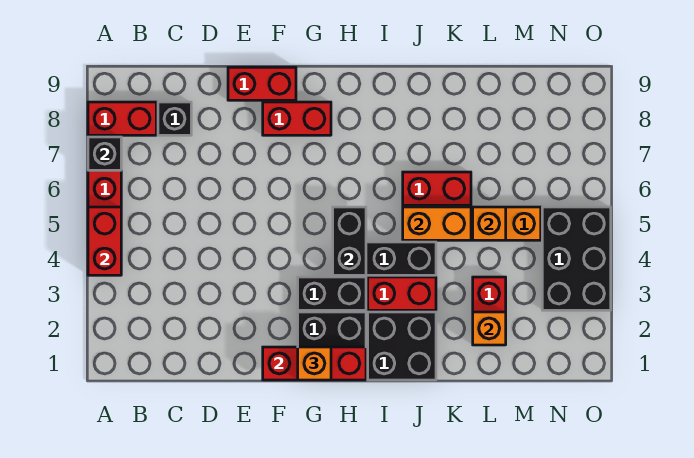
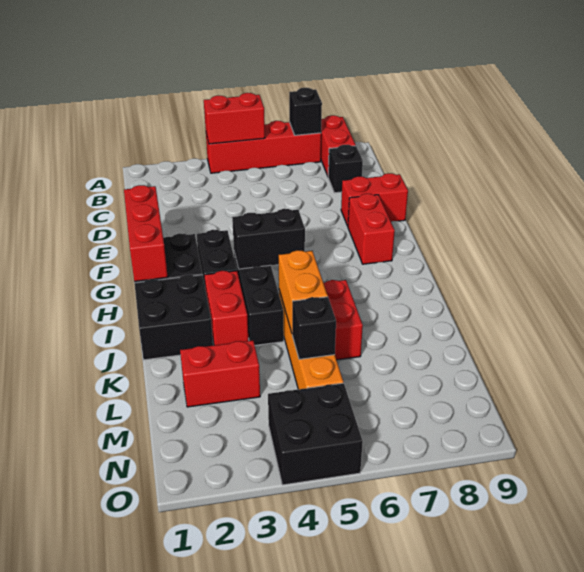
red 1x2 brick [228,67,296,100] -> red 1x2 brick turned to [341,173,408,226]
orange 1x1 brick [298,347,331,380] -> none
orange 1x1 brick [473,312,506,345] -> none
orange 1x1 brick [473,207,506,240] -> black 1x1 brick [292,297,336,359]
black 2x3 brick [542,207,611,310] -> black 2x2 brick [268,383,363,485]

